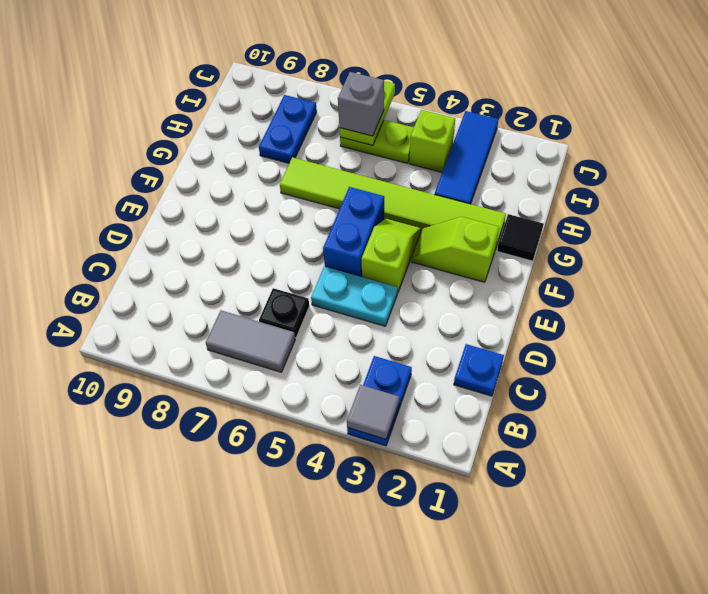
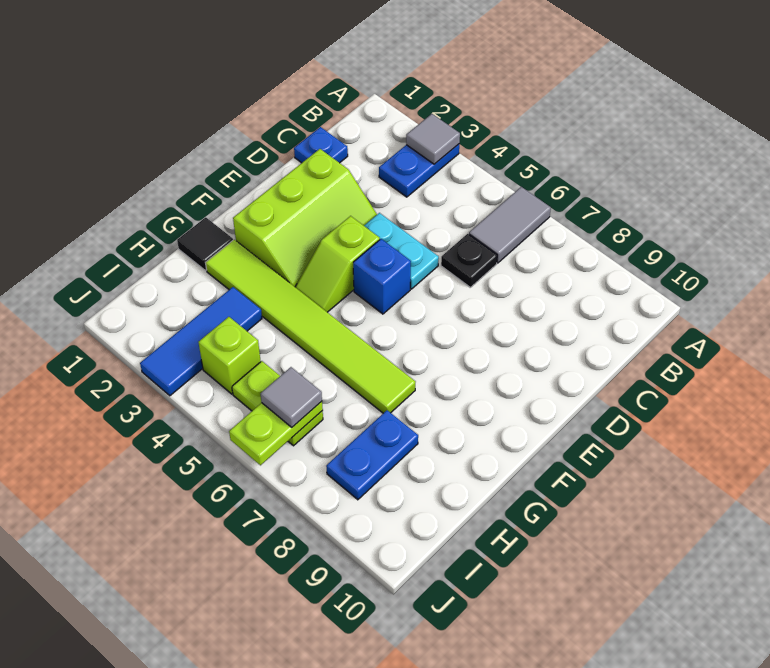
grey 1x2 tile [206,311,295,372] -> grey 1x2 tile turned to [469,187,551,263]
blue 1x2 brick [323,187,384,277] -> blue 1x1 brick [353,239,411,314]
lime 1x2 slope [412,217,499,282] -> lime 2x3 slope [233,149,377,287]
grey 1x1 brick [338,72,384,136] -> grey 1x1 tile [261,367,322,427]

